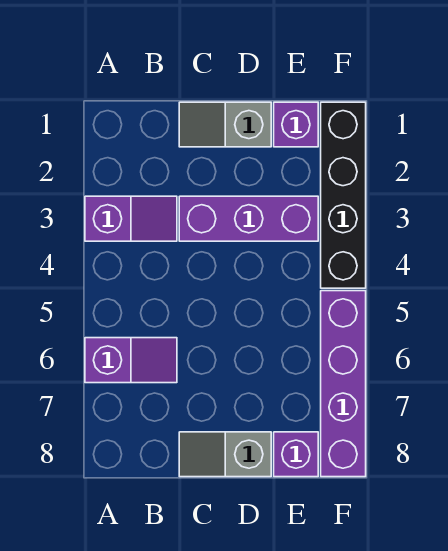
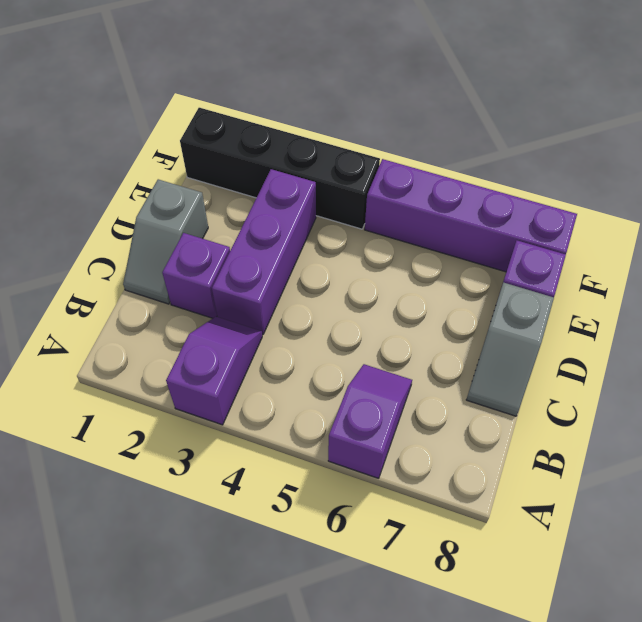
purple 1x1 brick [274,102,318,147] -> purple 1x1 brick moved to [162,233,230,318]

